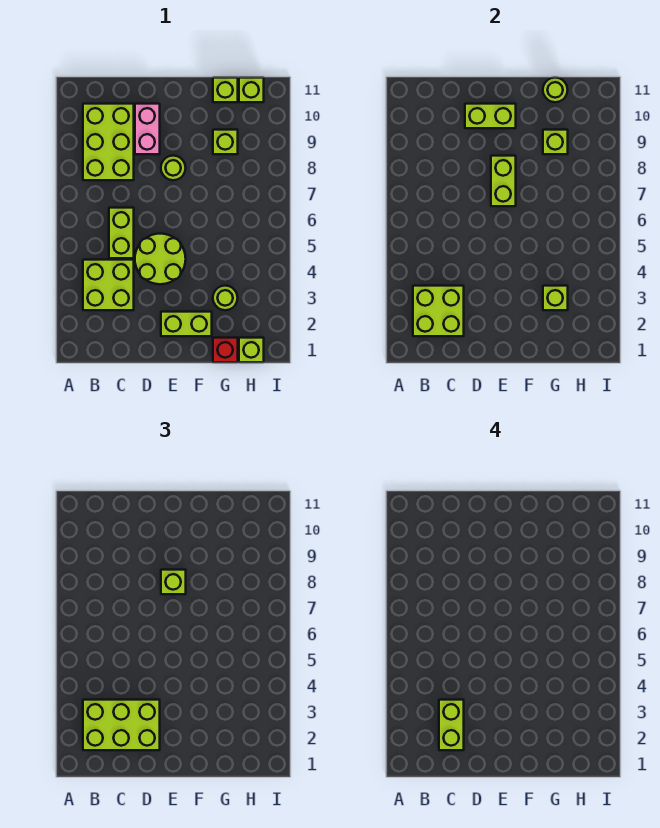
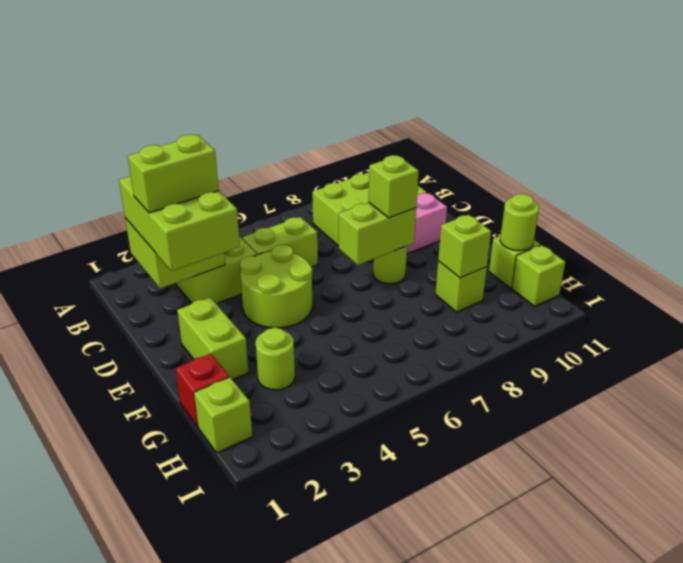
lime 1x2 brick [465,104,516,128] -> none
lime 1x1 brick [543,286,568,310] -> none

